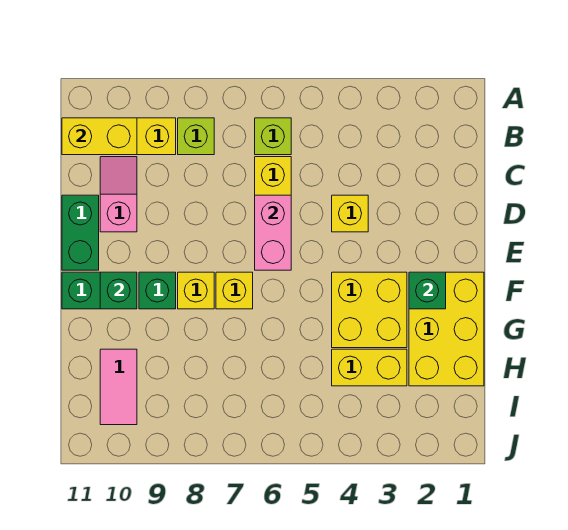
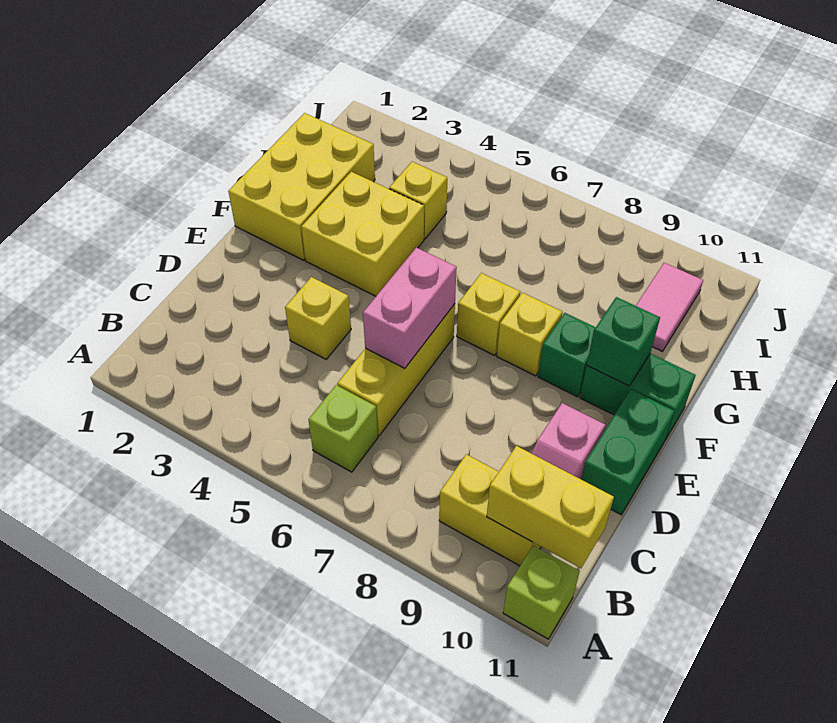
lime 1x1 brick [178,118,214,155] -> lime 1x1 brick moved to [503,546,580,639]
green 1x1 brick [409,272,446,309] -> none
yellow 1x2 brick [332,349,407,386] -> yellow 1x1 brick [389,162,447,239]

